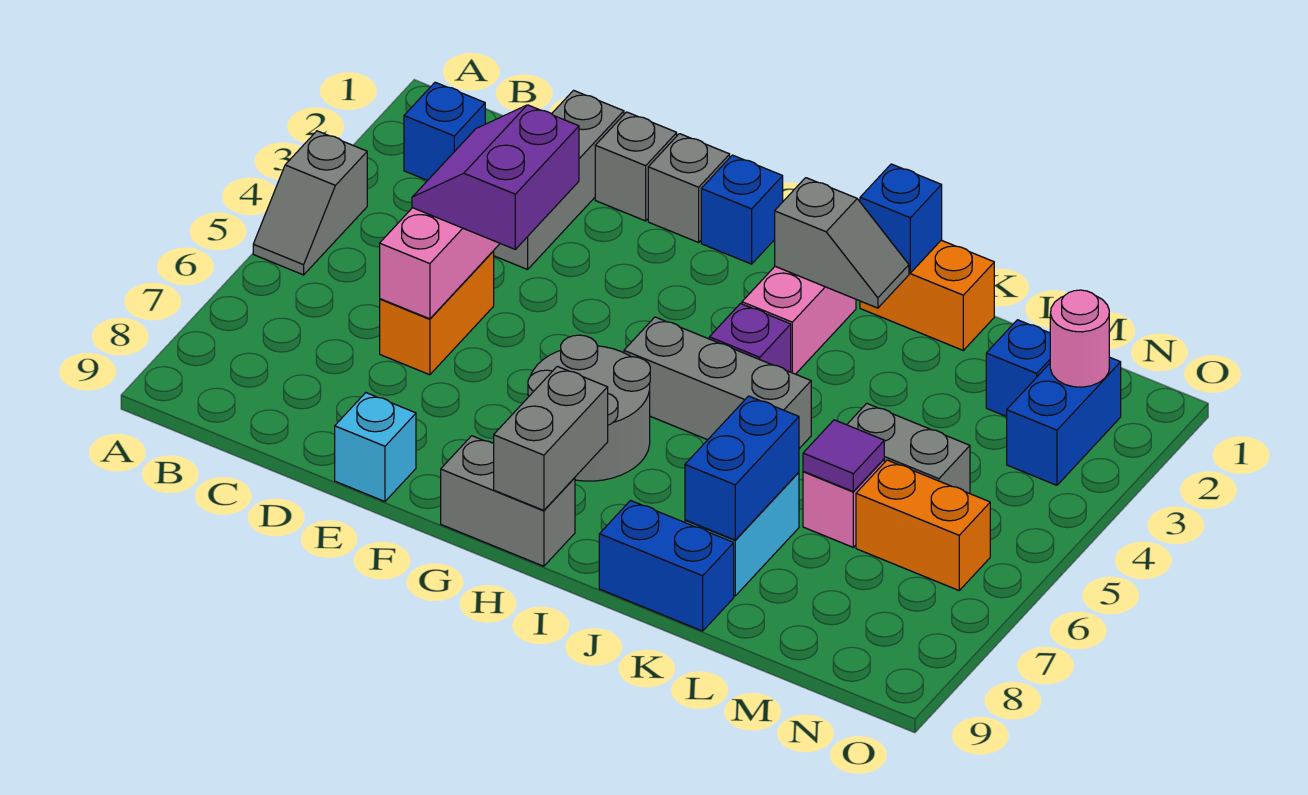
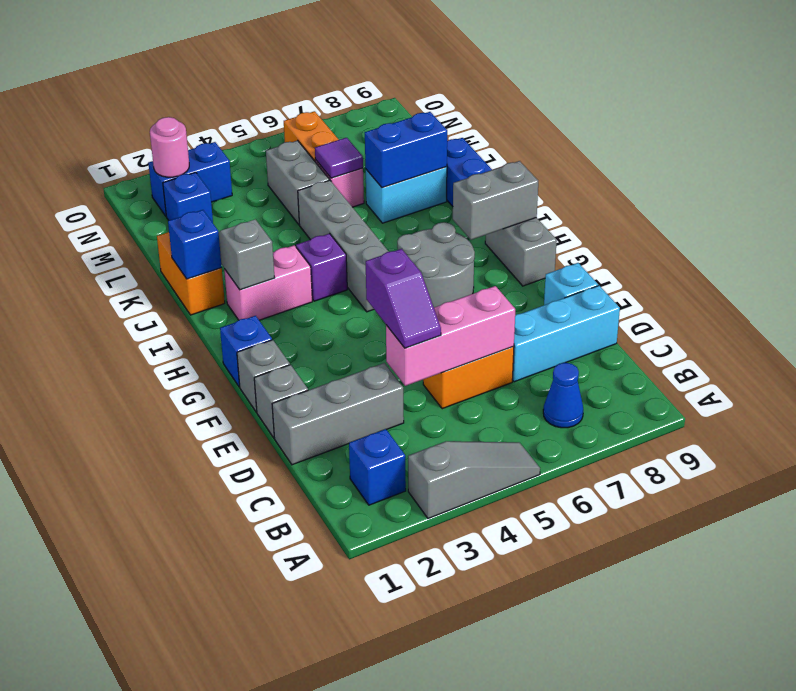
grey 1x2 slope [253,131,367,275] -> grey 1x3 slope [408,441,540,519]
none -> blue 1x1 cone [543,363,583,428]
purple 2x2 slope [412,105,579,249] -> purple 1x2 slope [366,249,441,348]
none -> cyan 1x3 brick [512,286,620,382]
grey 1x3 brick [624,317,811,449] -> grey 1x4 brick [298,180,389,312]

